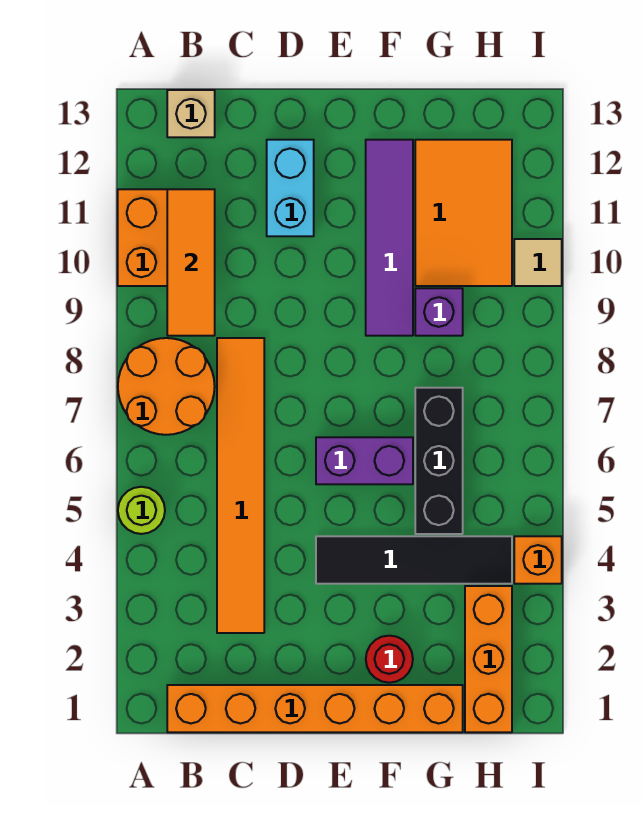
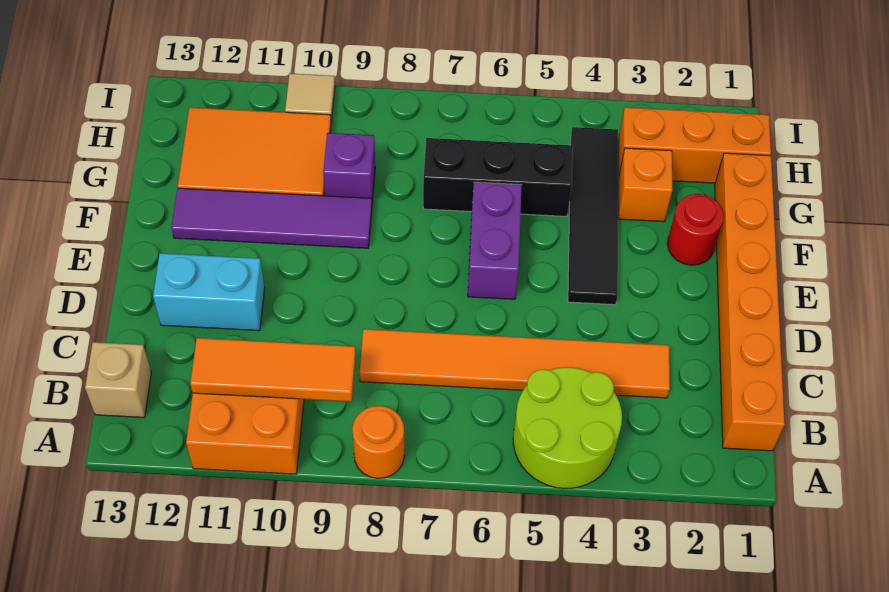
lime 1x1 round brick [118,487,165,534] -> lime 2x2 round brick [513,367,622,488]
orange 2x2 round brick [118,338,215,435] -> orange 1x1 round brick [352,406,404,478]
orange 1x1 brick [514,536,562,584] -> orange 1x1 brick moved to [618,148,672,222]

